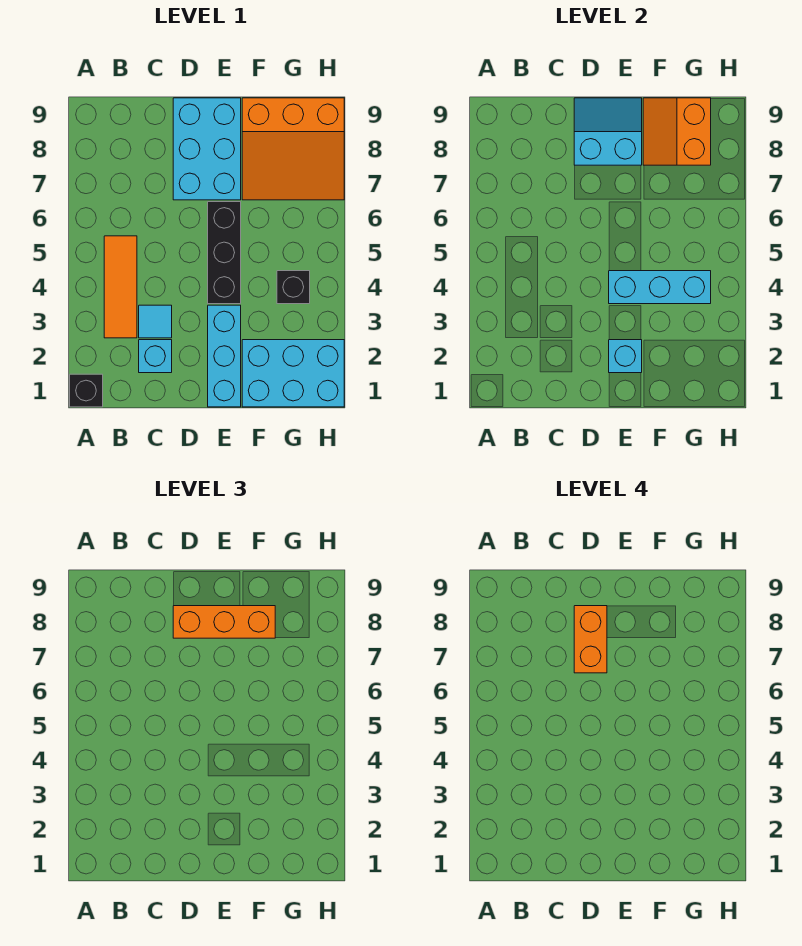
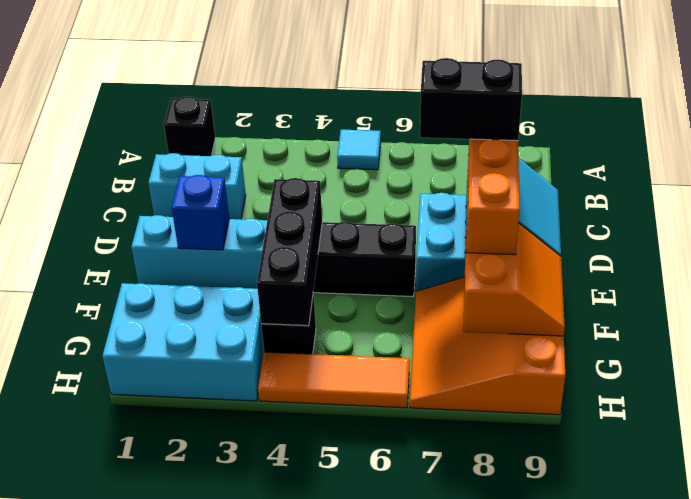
orange 1x3 tile [104,236,137,338] -> orange 1x3 tile moved to [258,352,410,408]
cyan 1x1 brick [139,340,172,373] -> cyan 1x2 brick [148,153,246,219]
cyan 1x1 tile [139,305,172,338] -> cyan 1x1 tile moved to [337,130,381,170]
orange 1x2 brick [574,606,607,673] -> black 1x2 brick [420,58,522,141]
cyan 1x1 brick [609,340,642,373] -> blue 1x1 brick [172,175,229,250]
cyan 1x3 brick [609,271,711,304] -> black 1x3 brick [257,178,322,326]
cyan 2x3 brick [242,340,344,407] -> cyan 2x3 brick turned to [102,283,264,401]
orange 2x2 slope [643,98,711,165] -> orange 2x2 slope turned to [463,223,565,336]

